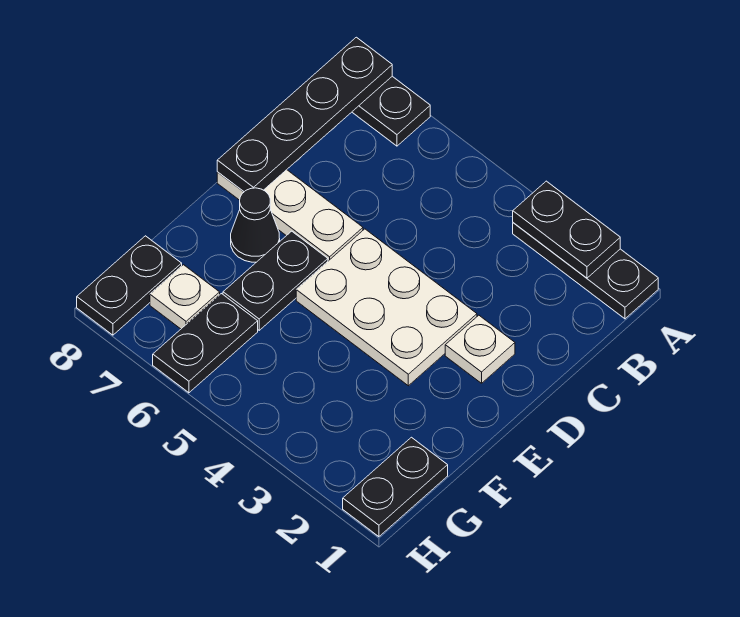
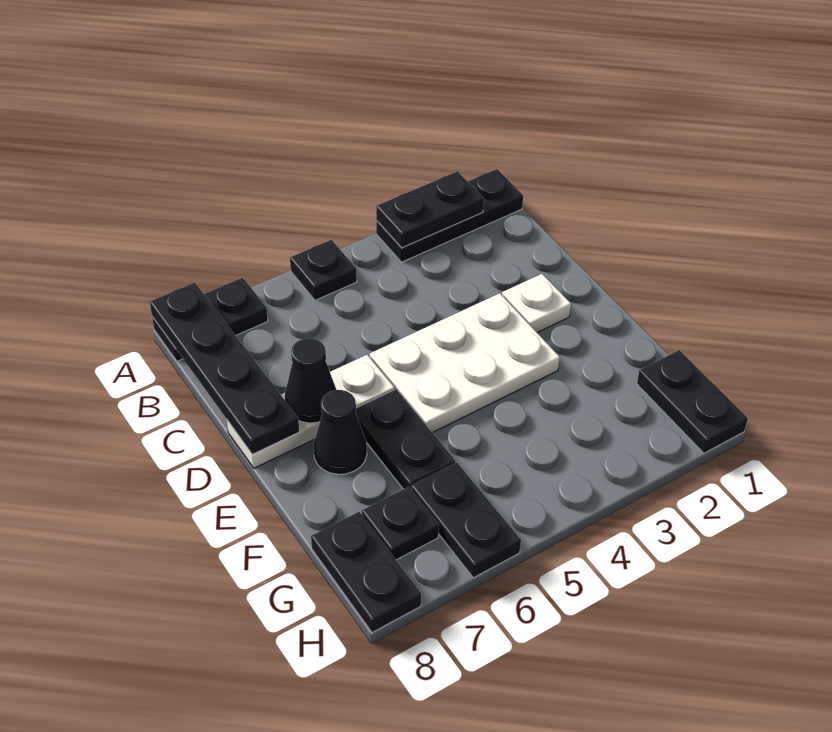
none -> black 1x1 plate [290,240,357,300]
none -> black 1x1 cone [285,338,336,423]
white 1x1 plate [150,265,220,329] -> black 1x1 plate [362,487,439,560]

